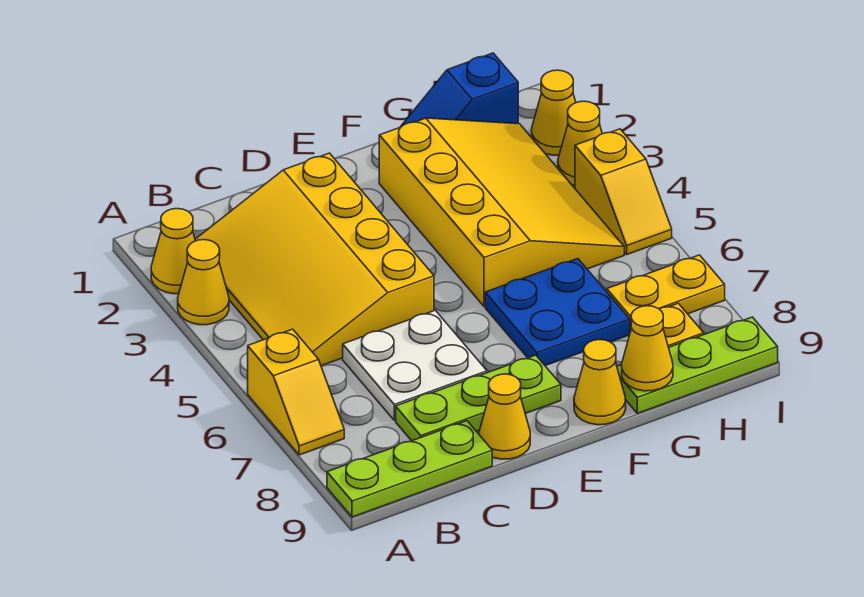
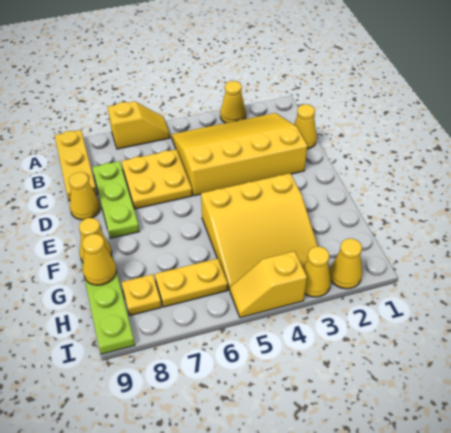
yellow 1x1 cone [151,209,195,294] -> yellow 1x1 cone moved to [294,104,317,149]
yellow 1x2 slope [248,329,344,455] -> yellow 1x2 slope turned to [108,101,170,149]
lime 1x3 plate [327,421,492,517] -> yellow 1x3 plate [55,130,97,201]
white 2x2 plate [343,310,487,420] -> yellow 2x2 plate [121,149,192,209]
yellow 3x4 slope [379,118,624,306] -> yellow 3x3 slope [201,173,318,290]
blue 2x2 plate [485,259,630,366] -> none
blue 1x2 slope [401,53,518,127] -> none
yellow 1x2 plate [607,255,725,332] -> yellow 1x2 plate turned to [155,258,228,307]

